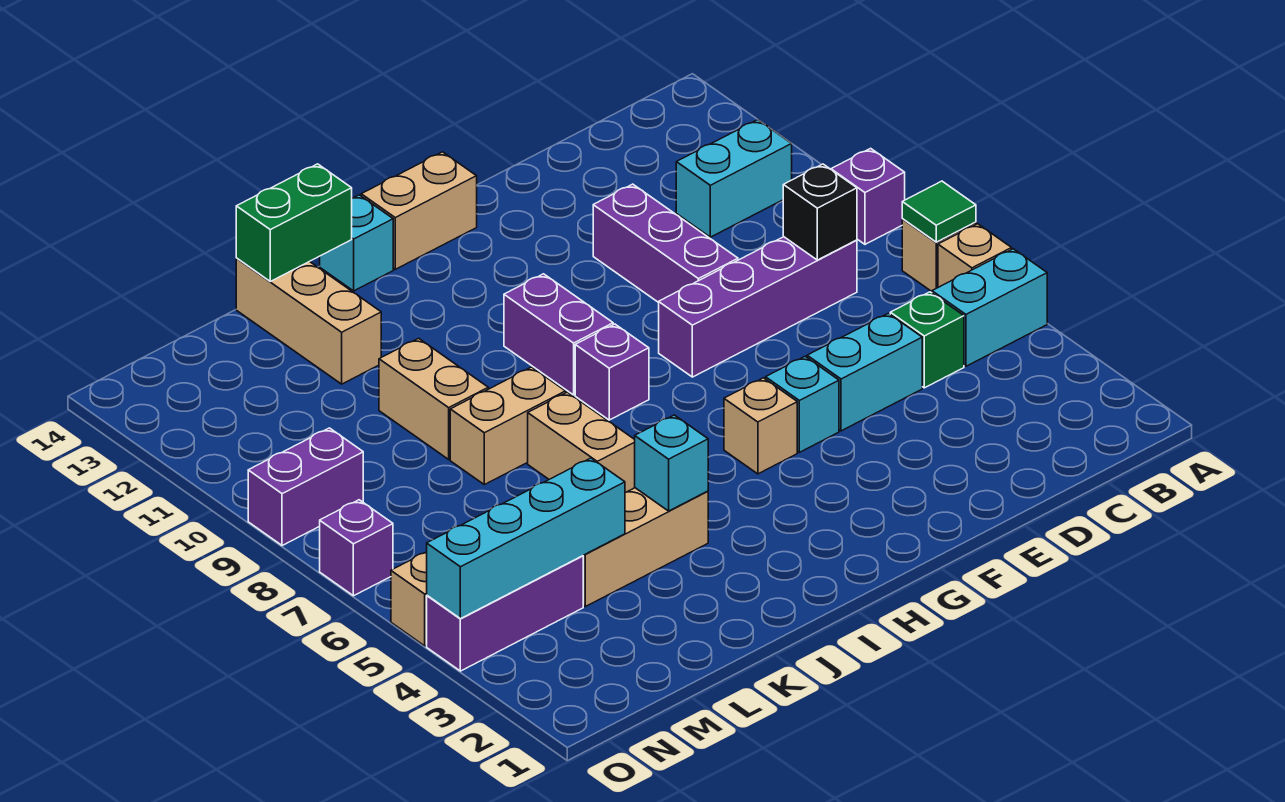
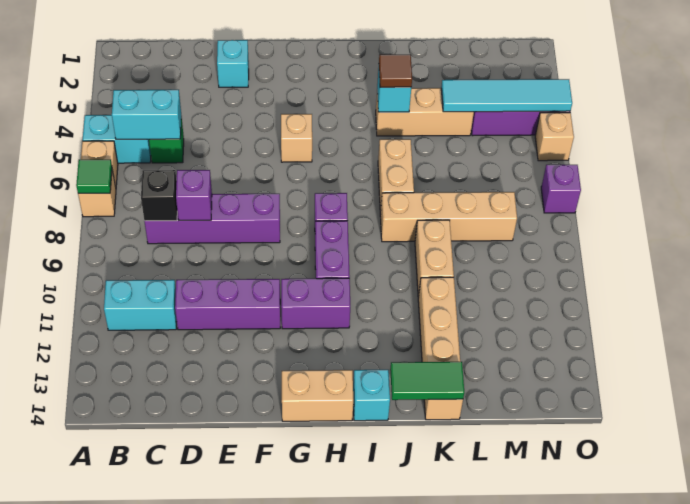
purple 1x1 brick [831,148,905,244] -> purple 1x1 brick moved to [176,170,212,220]
cyan 1x2 brick [807,313,922,431] -> cyan 1x2 brick moved to [112,90,181,139]
purple 1x3 brick [593,184,738,303] -> purple 1x3 brick turned to [175,279,280,330]
cyan 1x1 brick [766,357,839,452] -> cyan 1x1 brick moved to [217,40,249,87]
none -> brown 1x1 tile [379,55,412,87]
tan 1x2 brick [450,367,566,485] -> tan 1x4 brick [380,192,517,242]
green 1x2 brick [236,164,352,281] -> green 1x2 tile [390,362,464,400]
tan 1x3 brick [236,259,381,384] -> tan 1x4 brick [418,277,463,420]
cyan 1x4 brick [427,458,625,619] -> cyan 1x4 tile [441,79,572,112]
purple 1x2 brick [248,428,363,546] -> purple 1x2 brick moved to [281,278,350,329]

